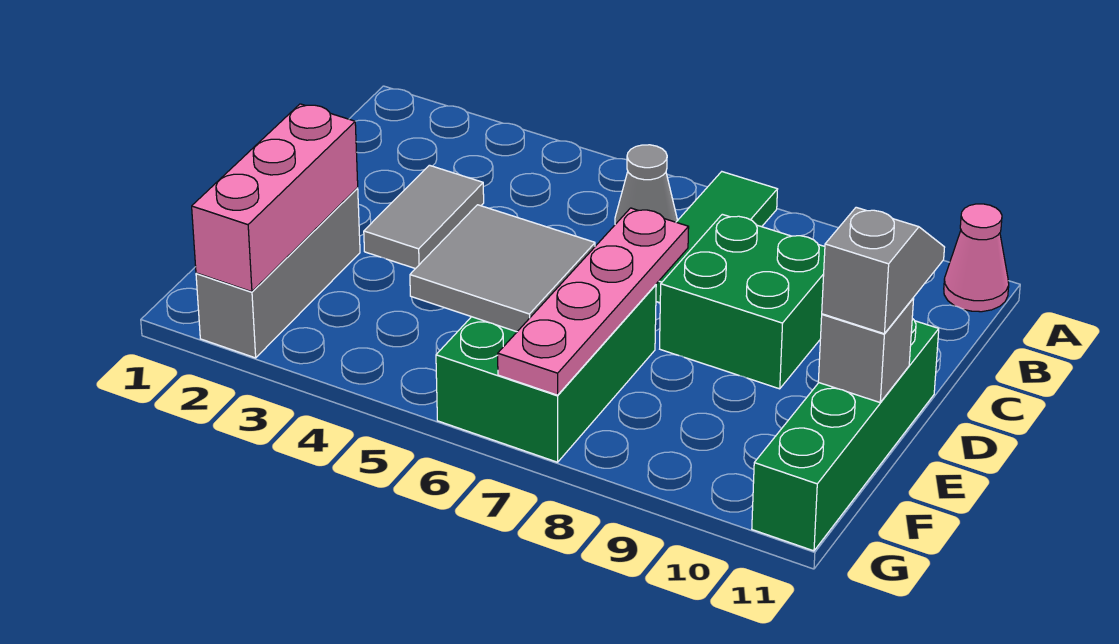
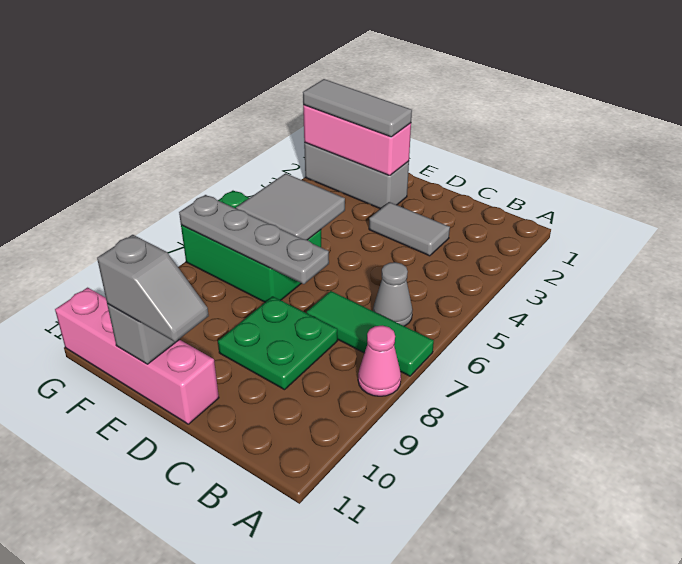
pink 1x1 cone [944,204,1009,312] -> pink 1x1 cone moved to [358,326,401,396]
green 2x2 brick [660,214,825,389] -> green 2x2 plate [218,297,338,390]
pink 1x4 plate [498,208,689,395] -> grey 1x4 plate [179,195,329,284]
green 1x4 brick [752,319,939,551] -> pink 1x4 brick [55,288,219,424]
none -> grey 1x3 tile [303,79,412,137]

